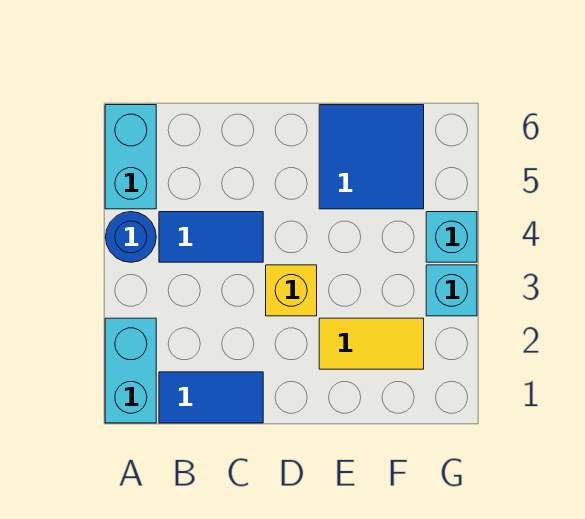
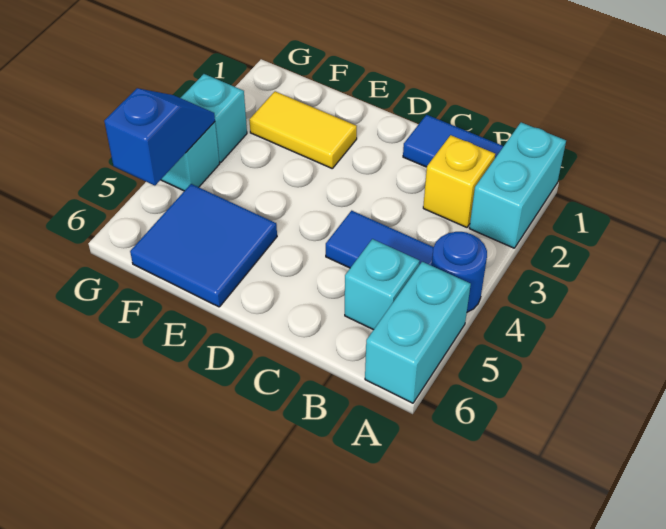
none -> cyan 1x1 brick [345,239,420,330]
yellow 1x1 brick [266,265,317,316] -> yellow 1x1 brick moved to [423,135,495,227]
none -> blue 1x2 slope [104,88,215,186]

